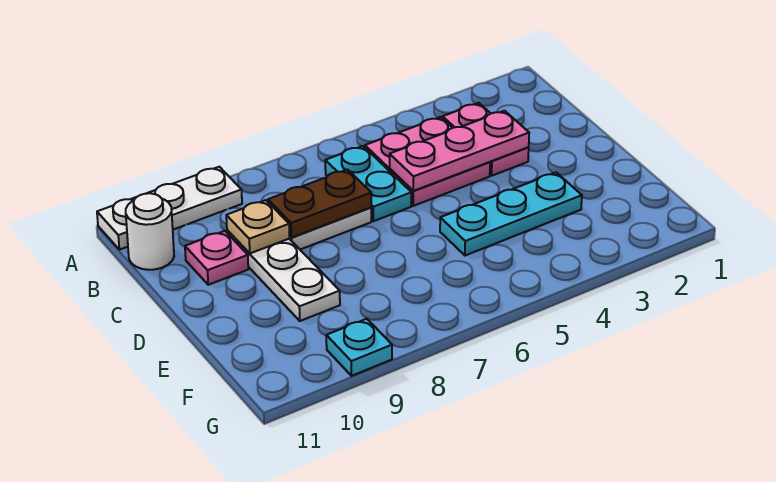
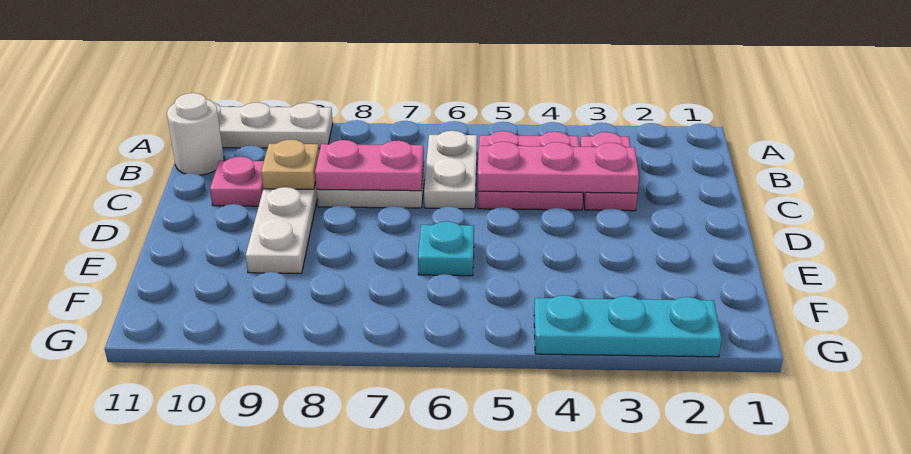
cyan 1x2 plate [325,146,411,221] -> white 1x2 plate [424,131,477,209]
brown 1x2 plate [268,170,371,238] -> pink 1x2 plate [315,140,424,191]
cyan 1x3 plate [440,172,582,256] -> cyan 1x3 plate moved to [534,295,722,357]
cyan 1x1 plate [326,319,392,376] -> cyan 1x1 plate moved to [418,221,474,276]

